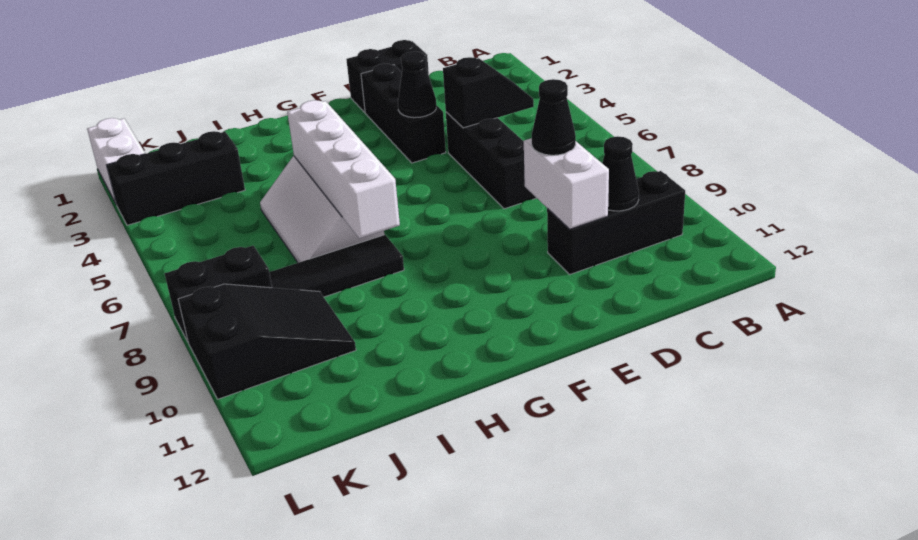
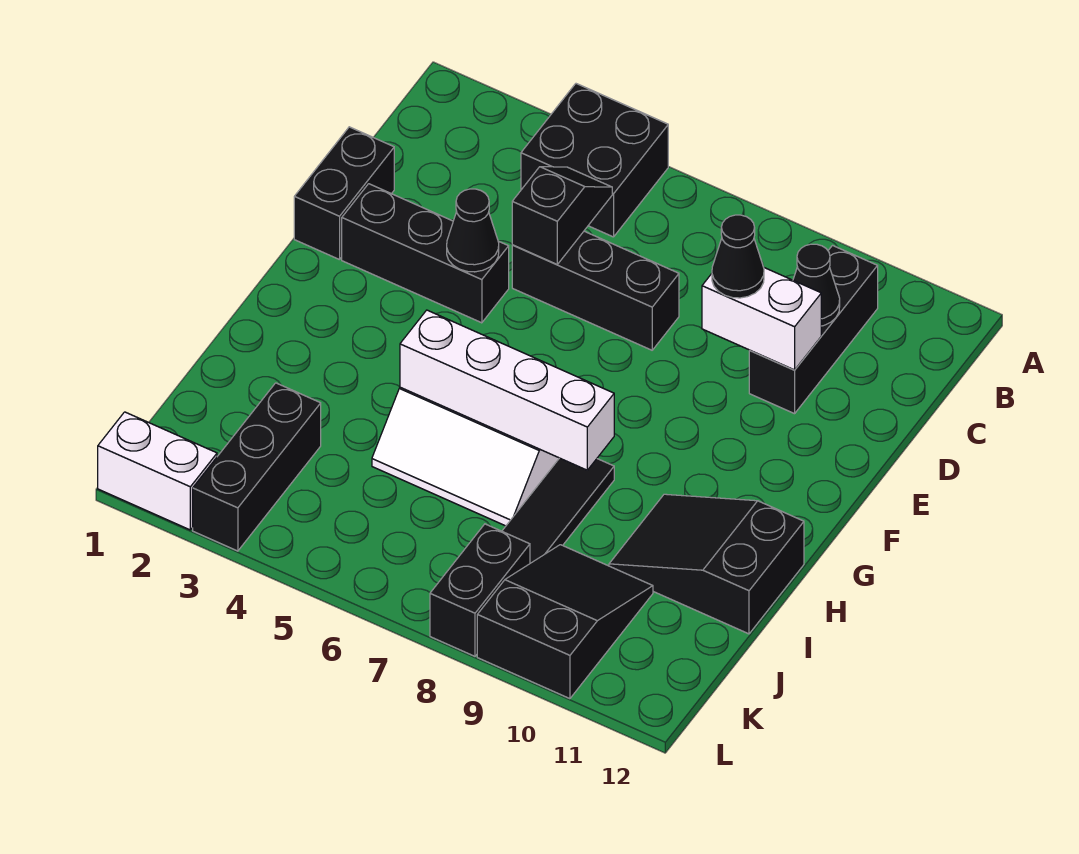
none -> black 2x2 brick [521,84,668,237]
none -> black 2x3 slope [609,494,804,634]

